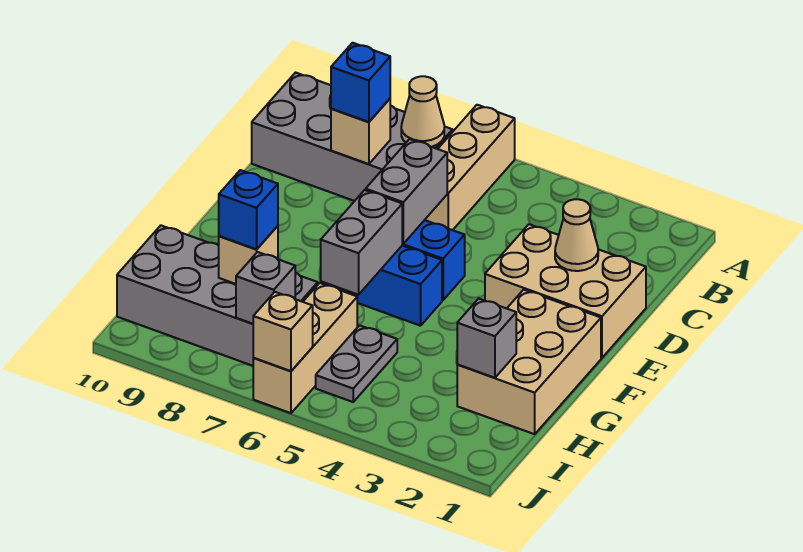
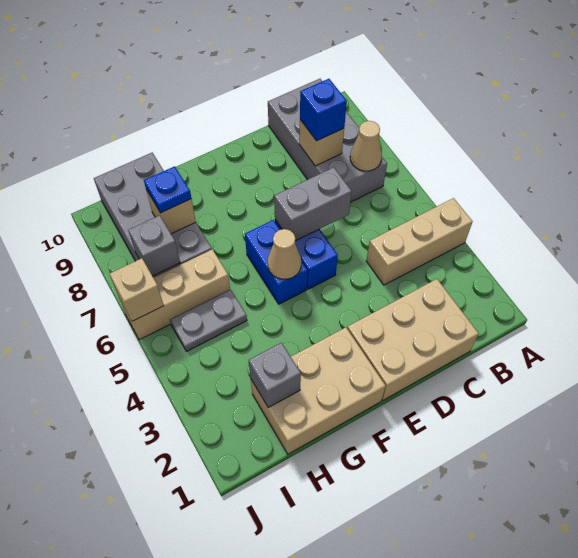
tan 1x3 brick [425,105,515,230] -> tan 1x3 brick moved to [366,198,473,285]
tan 2x3 brick [485,224,646,358] -> tan 2x3 brick turned to [347,279,479,400]
tan 1x1 cone [555,199,598,271] -> tan 1x1 cone moved to [268,229,301,279]
grey 1x2 brick [321,190,402,295] -> none
blue 1x1 brick [219,170,278,249] -> blue 1x1 plate [144,166,191,213]

